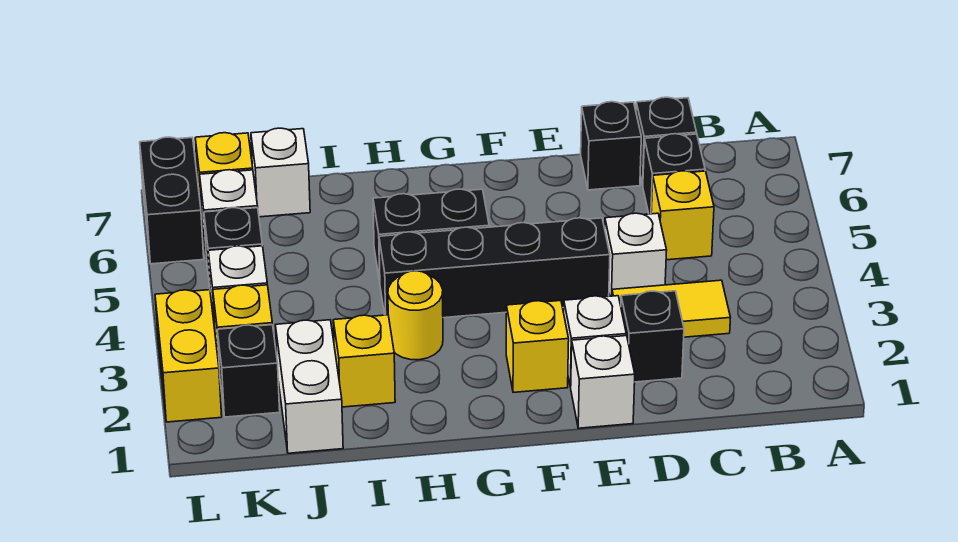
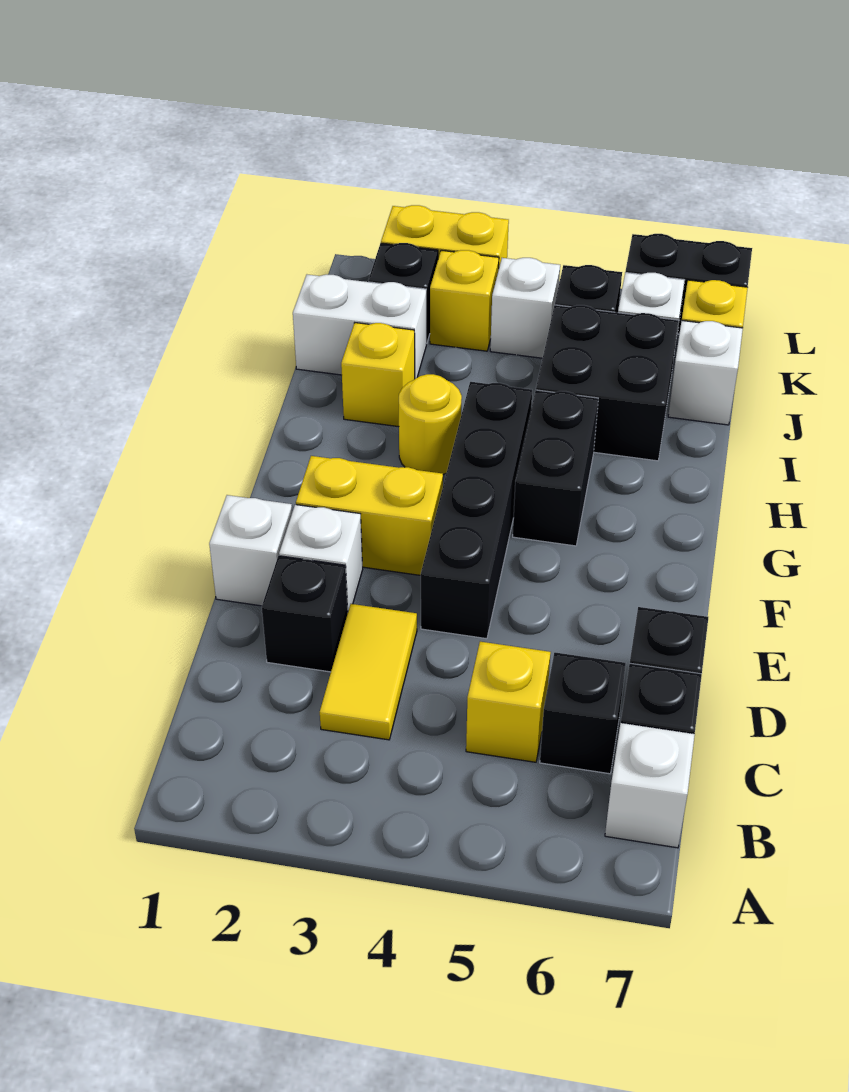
white 1x1 brick [605,213,667,296] -> white 1x1 brick moved to [605,723,695,848]
yellow 1x1 brick [506,301,569,392] -> yellow 1x2 brick [296,456,443,575]
none -> black 2x2 brick [536,305,678,461]

